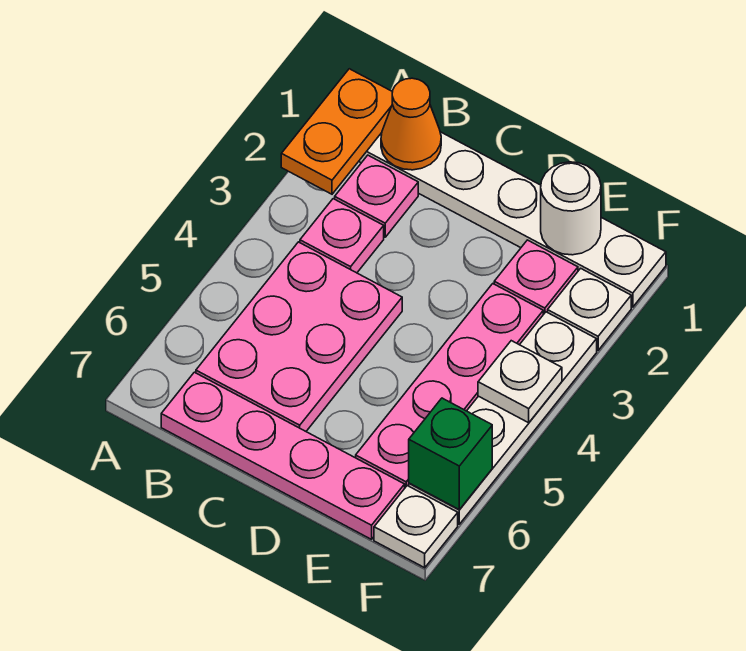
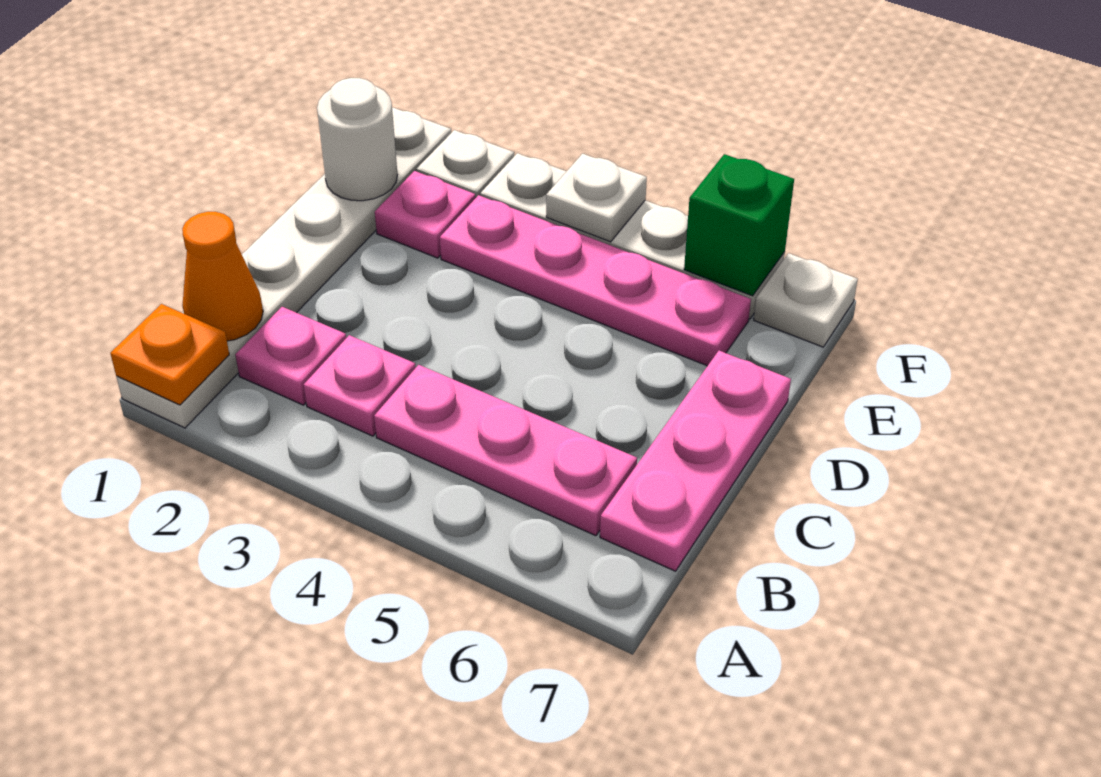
orange 1x2 plate [281,69,392,194] -> orange 1x1 plate [110,304,229,405]
pink 2x3 plate [196,242,402,431] -> pink 1x3 plate [374,365,637,536]
pink 1x4 plate [161,372,405,539] -> pink 1x3 plate [600,351,791,571]

